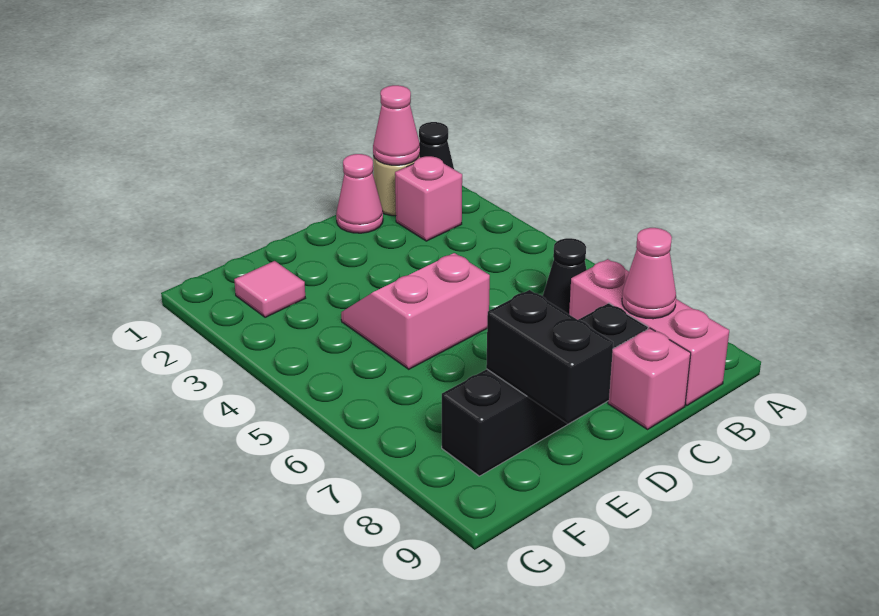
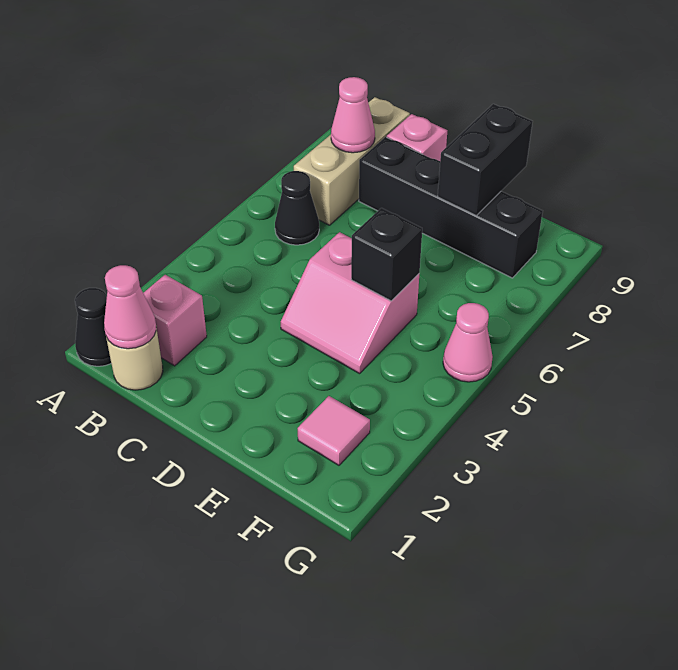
pink 1x3 brick [569,259,729,406] -> tan 1x3 brick [294,97,410,225]
pink 1x1 cone [336,154,383,233] -> pink 1x1 cone moved to [443,303,493,382]
none -> black 1x1 brick [351,208,422,301]

